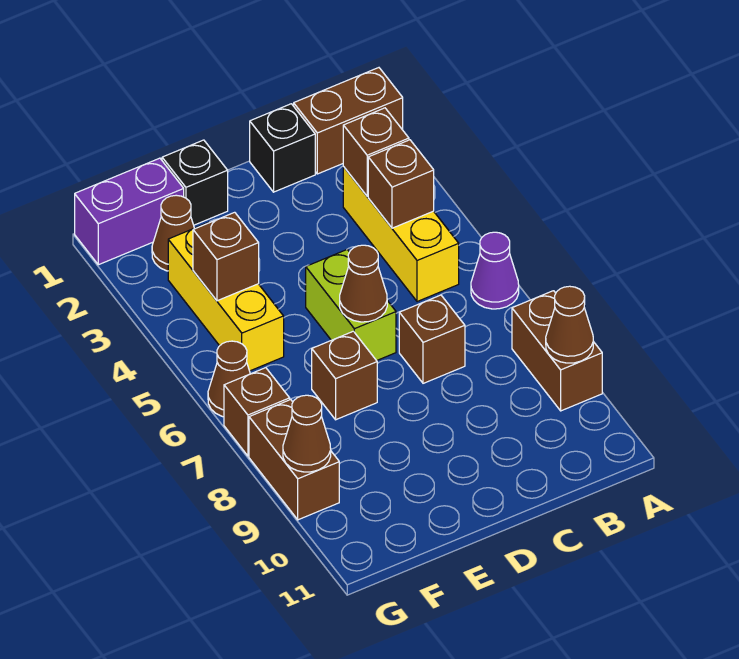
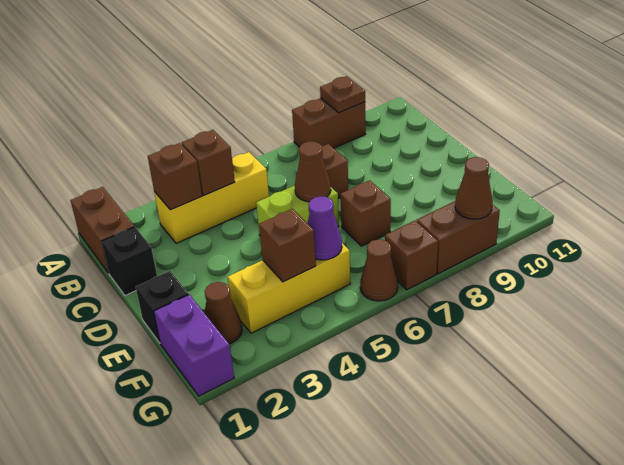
purple 1x1 cone [471,232,519,309] -> purple 1x1 cone moved to [307,196,342,260]
brown 1x1 cone [546,286,593,363] -> brown 1x1 plate [320,76,365,113]

